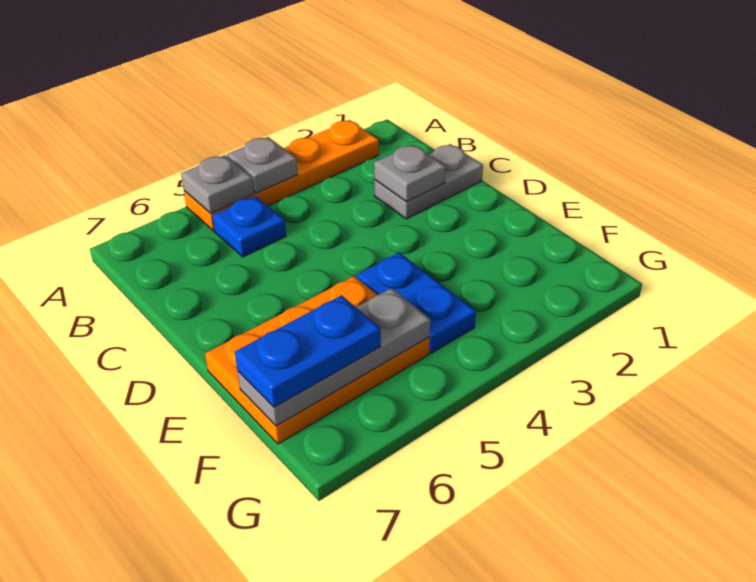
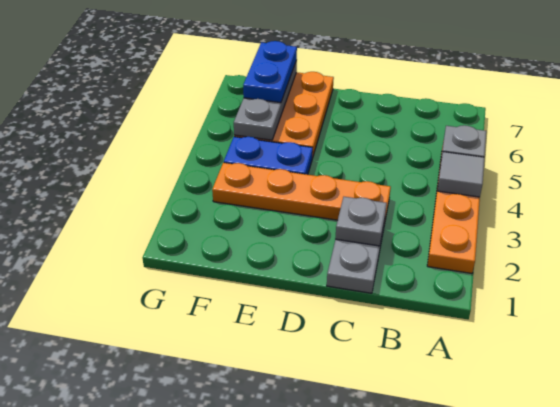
grey 1x1 plate [227,137,298,193] -> grey 1x1 tile [437,152,484,197]
blue 1x1 plate [212,196,286,257] -> none
none -> orange 1x4 plate [212,163,391,220]

